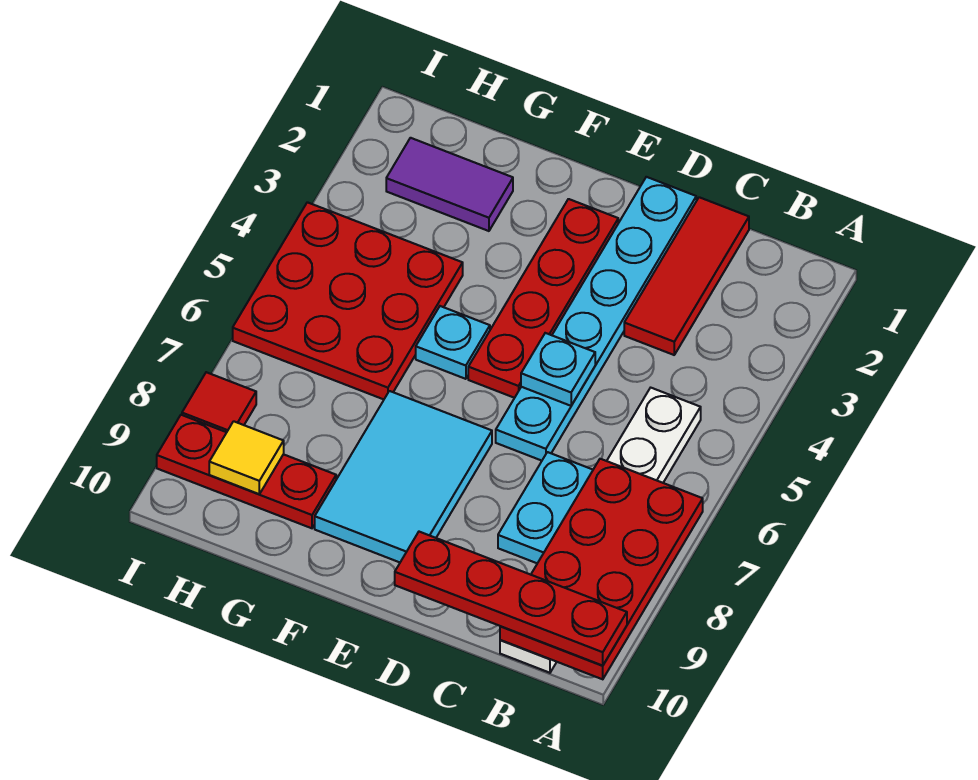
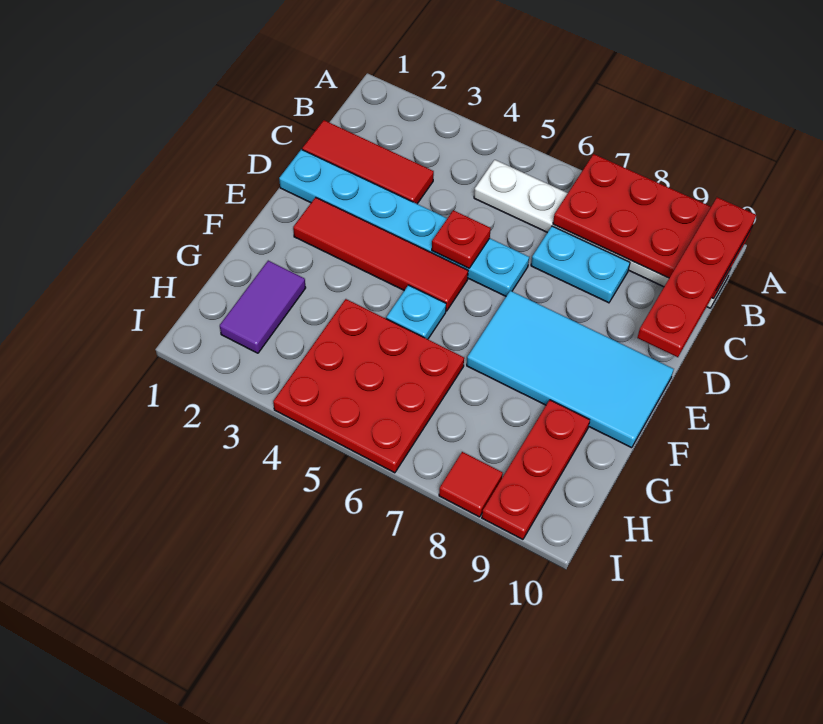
cyan 1x1 plate [521,333,595,406] -> red 1x1 plate [432,210,491,268]
red 1x4 plate [468,199,618,398] -> red 1x4 tile [293,197,468,311]
cyan 2x3 tile [315,391,492,562] -> cyan 2x4 tile [467,291,674,448]
yellow 1x1 tile [209,421,284,494] -> none

